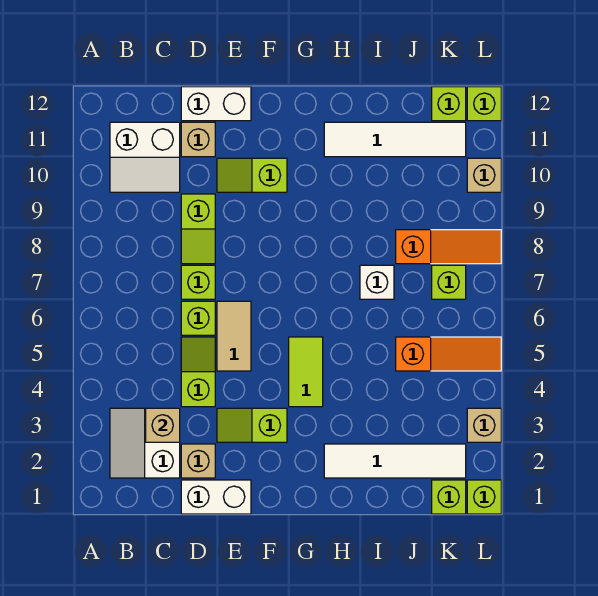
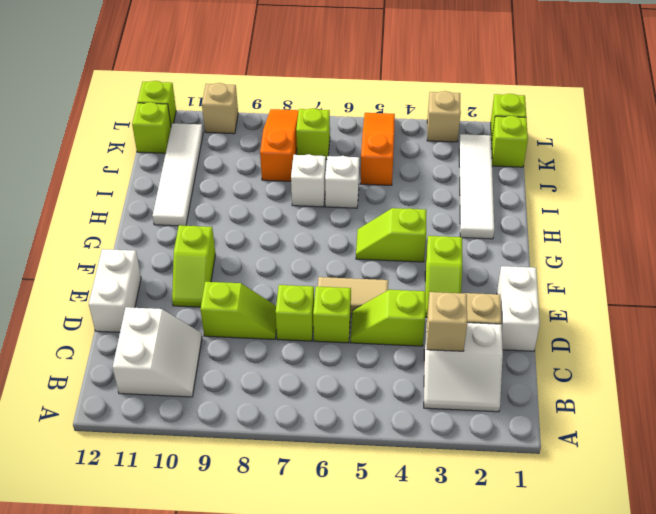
tan 1x1 brick [181,122,215,157] -> none
lime 1x2 tile [289,337,323,407] -> lime 1x2 slope [356,208,426,262]
none -> white 1x1 brick [325,156,359,208]

